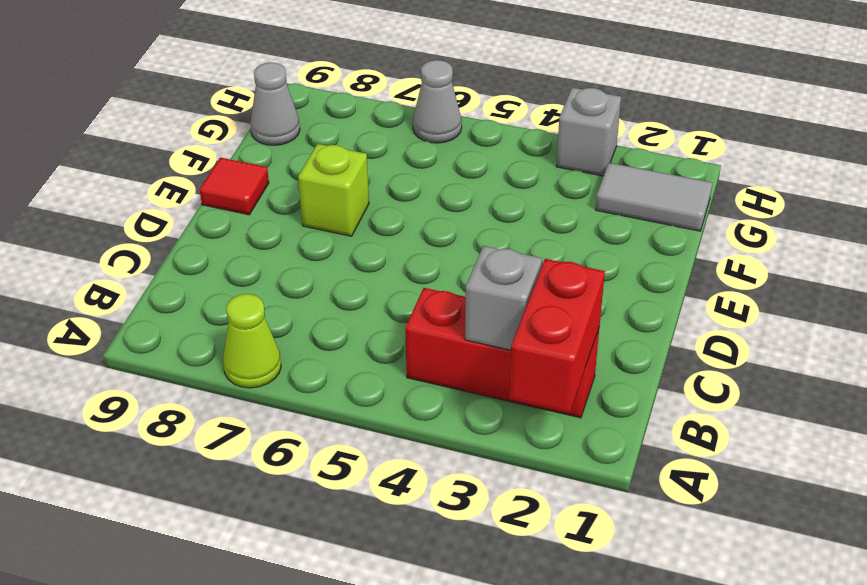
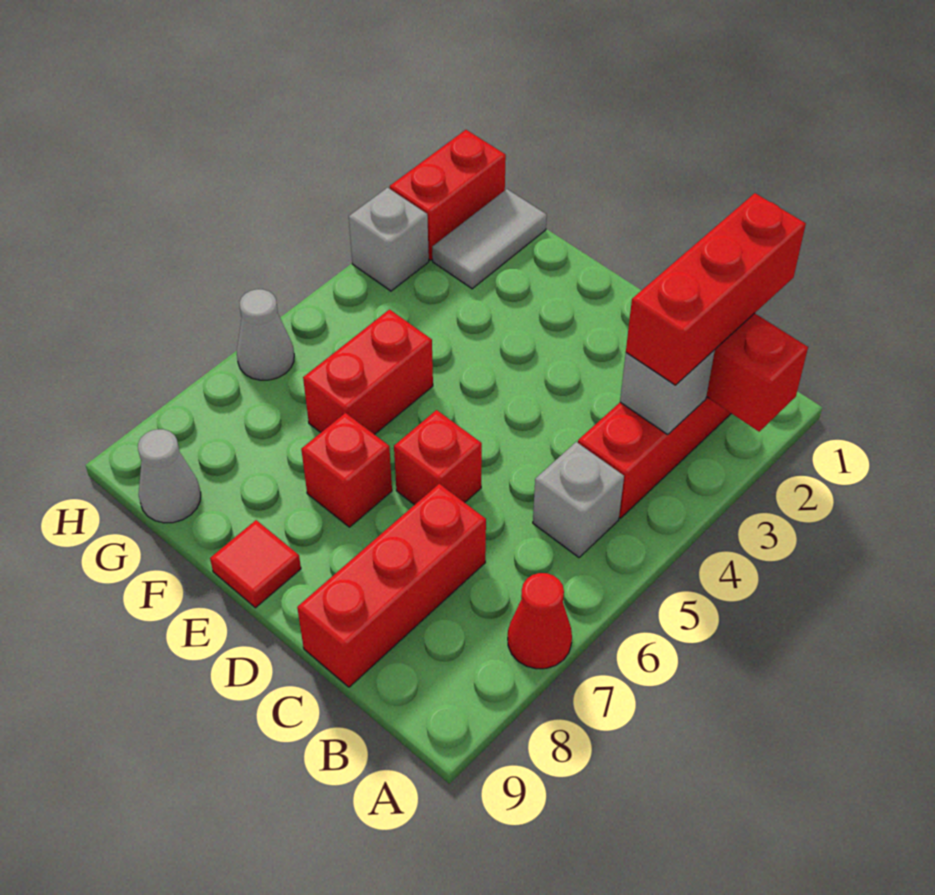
lime 1x1 cone [223,294,281,388] -> red 1x1 cone [508,573,572,669]
none -> red 1x3 brick [626,193,806,385]
none -> grey 1x1 brick [533,442,624,558]
none -> red 1x3 brick [297,484,486,687]
none -> red 1x1 brick [394,410,482,505]
lime 1x1 brick [298,144,369,236] -> red 1x1 brick [301,413,392,527]
none -> red 1x2 brick [303,310,433,435]
none -> red 1x2 brick [390,130,506,260]

